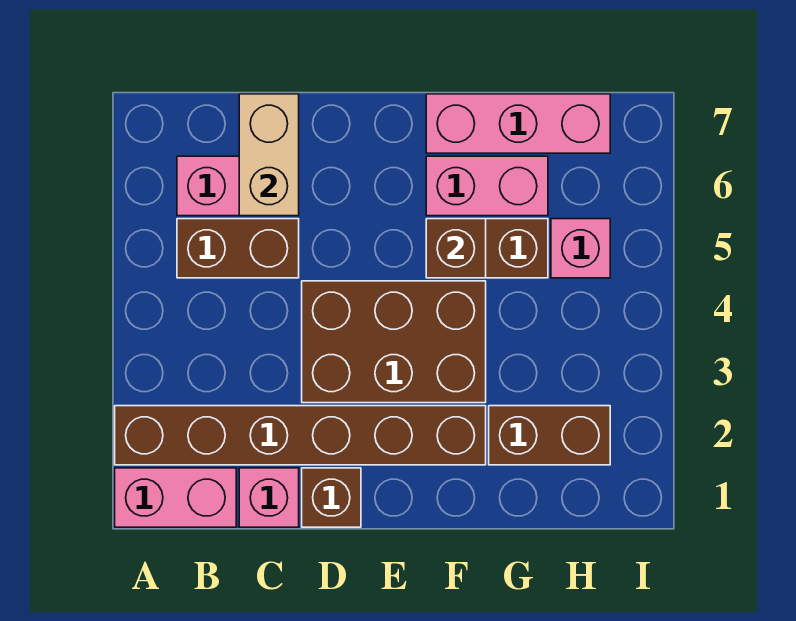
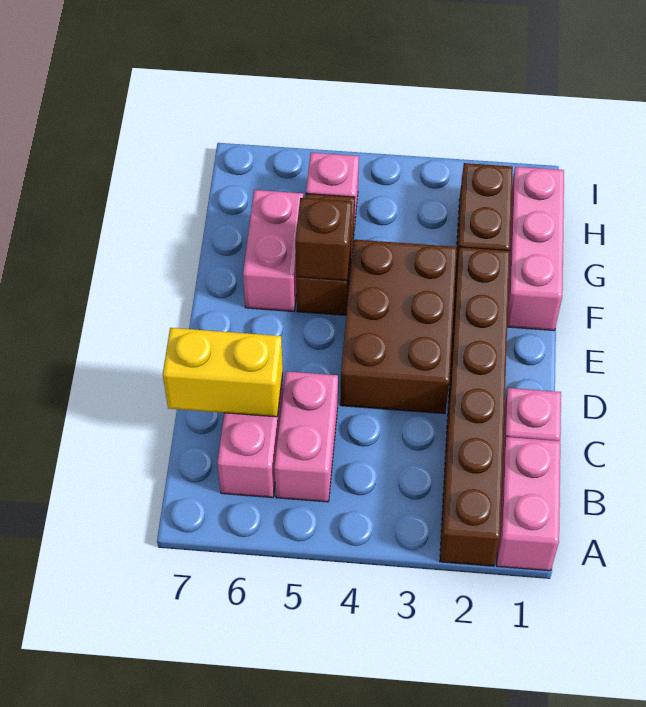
brown 1x2 brick [177,219,299,278] -> pink 1x2 brick [274,371,338,502]
tan 1x2 brick [239,94,299,216] -> yellow 1x2 brick [163,328,283,417]
brown 1x1 brick [302,468,361,527] -> none
pink 1x3 brick [426,94,610,153] -> pink 1x3 brick moved to [507,167,564,331]

